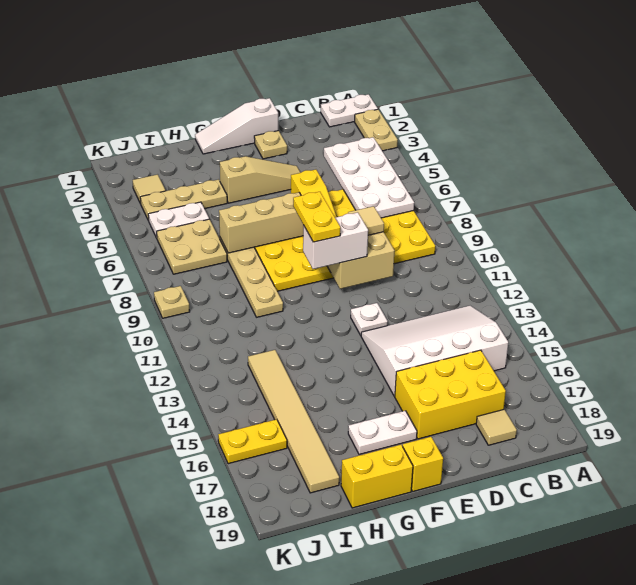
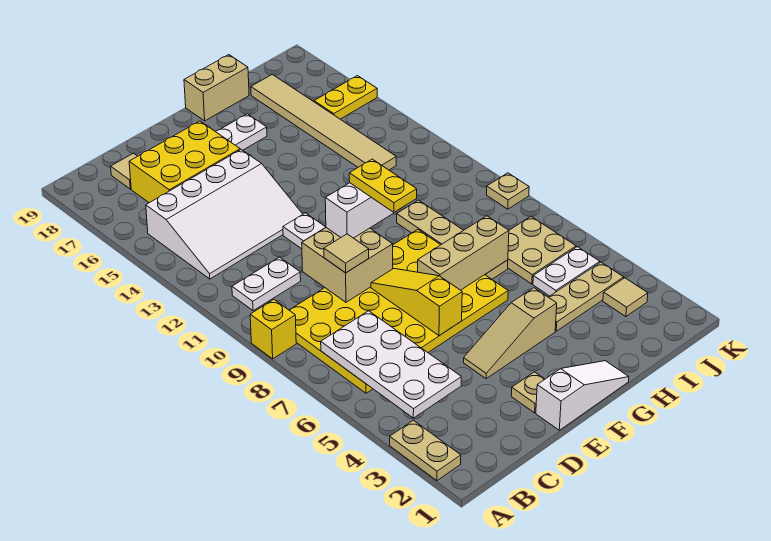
white 1x2 plate [321,94,378,127] -> white 1x2 plate moved to [232,257,301,311]
yellow 1x1 brick [403,437,443,491] -> yellow 1x1 brick moved to [250,300,296,359]
yellow 1x2 brick [341,445,413,508] -> tan 1x2 brick [184,55,249,121]

